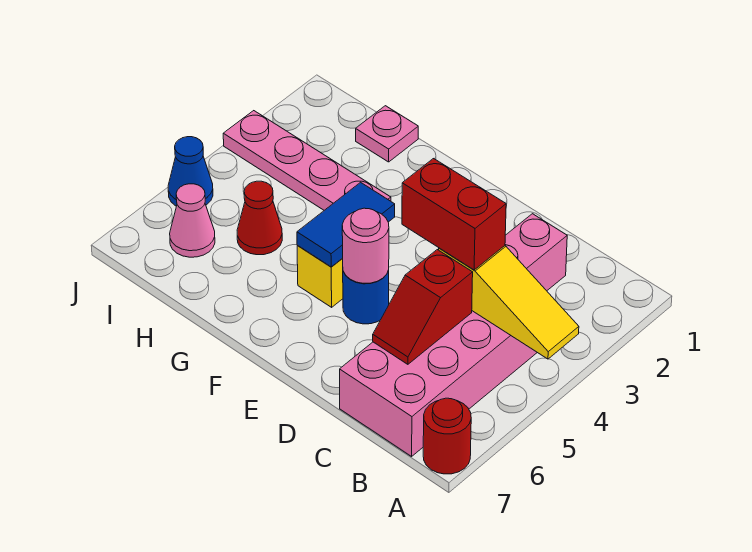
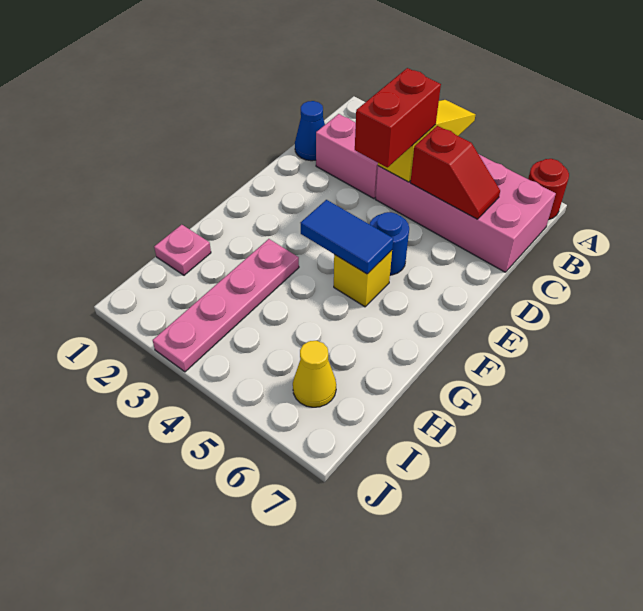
pink 1x1 round brick [342,208,389,283] -> none
red 1x1 cone [237,181,282,255] -> none
pink 1x1 cone [170,184,215,257] -> yellow 1x1 cone [293,341,336,407]
blue 1x1 cone [168,137,213,206] -> blue 1x1 cone moved to [295,101,325,161]

